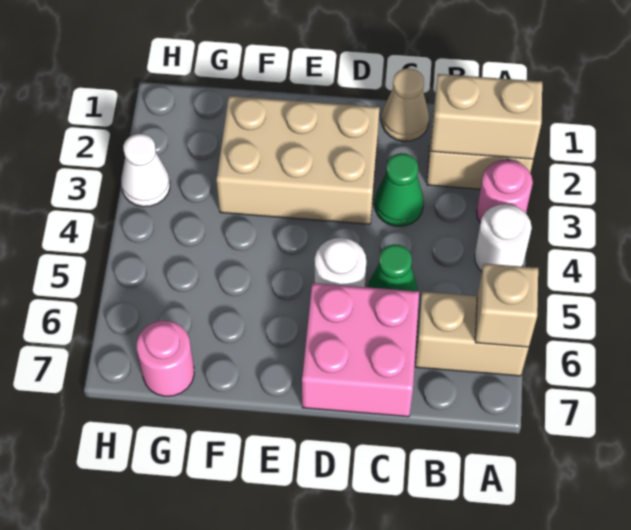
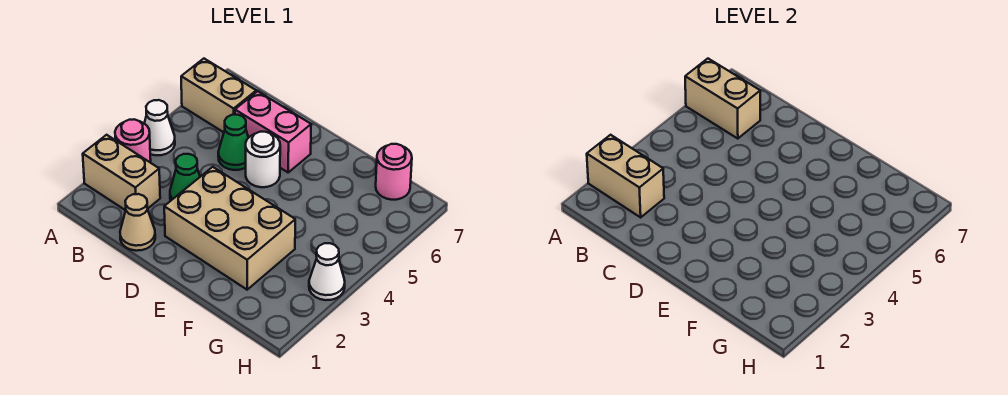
white 1x1 round brick [475,204,532,272] -> white 1x1 cone [144,100,175,155]
tan 1x1 brick [475,264,538,347] -> tan 1x2 brick [685,59,760,139]
pink 2x2 brick [302,283,419,417] -> pink 1x2 brick [235,91,311,172]

